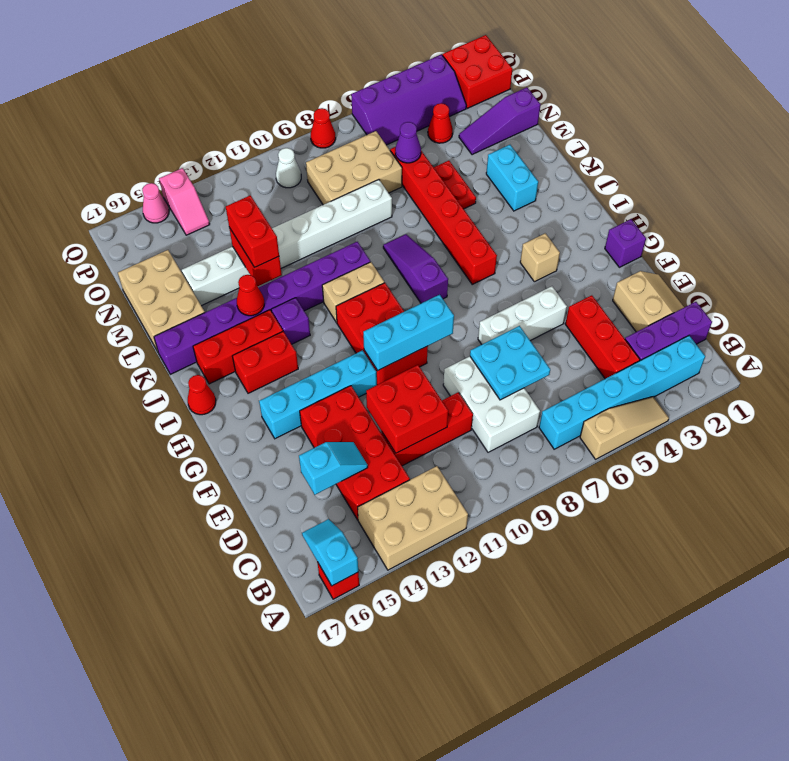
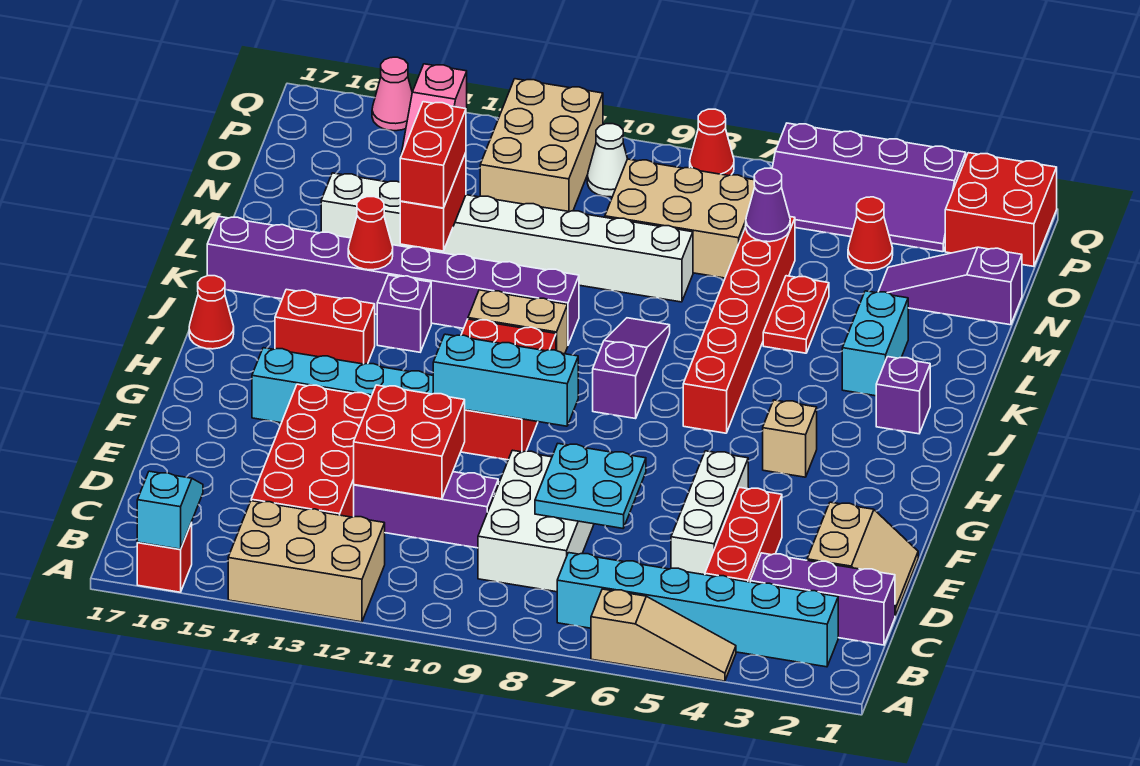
red 1x3 brick [382,392,473,466] -> purple 1x3 brick [354,472,498,548]
cyan 1x2 slope [299,442,368,495] -> none
white 1x3 brick [478,286,567,344] -> white 1x3 brick turned to [671,451,748,575]
purple 1x1 brick [605,219,646,267] -> purple 1x1 brick moved to [876,357,930,434]
red 1x3 brick [193,310,283,384] -> none
tan 2x3 brick [118,250,205,351] -> tan 2x3 brick moved to [480,79,603,212]

